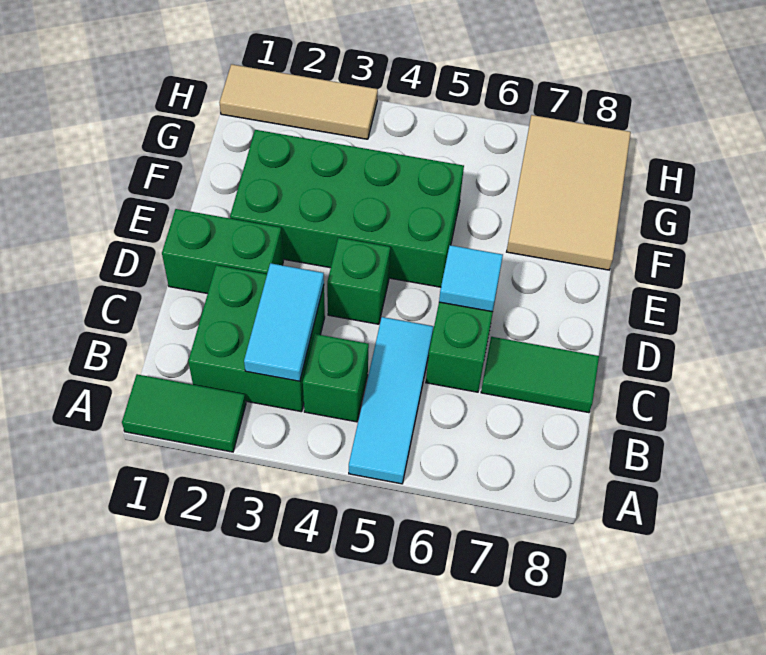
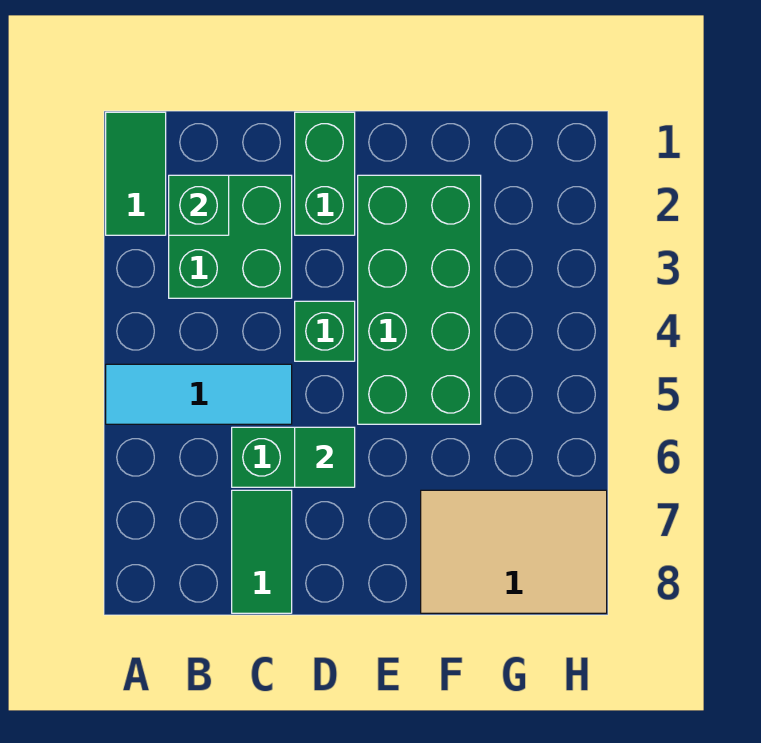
cyan 1x2 tile [244,263,324,381] -> none
green 1x1 brick [303,334,369,422] -> green 1x1 brick moved to [169,175,229,235]
cyan 1x1 tile [439,245,503,312] -> green 1x1 tile [295,427,355,487]
tan 1x3 tile [219,64,378,139] -> none

